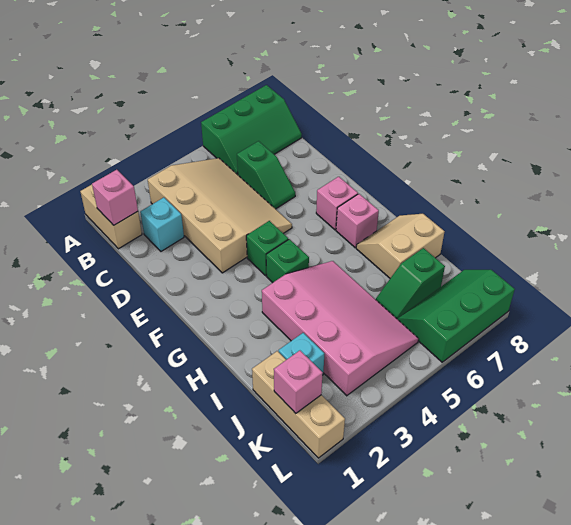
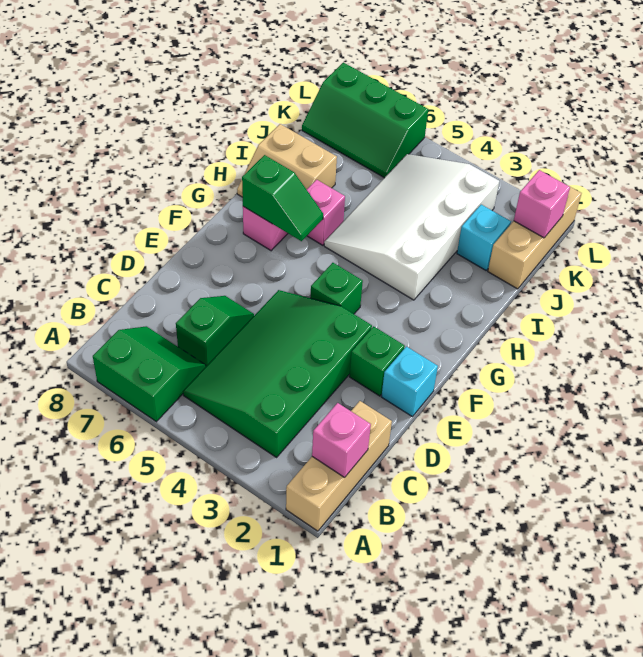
tan 1x2 brick [80,185,142,249] -> tan 1x3 brick [286,401,392,531]
green 2x3 slope [201,85,302,175] -> green 2x2 slope [93,326,206,422]
tan 3x4 slope [148,158,292,273] -> green 3x4 slope [183,290,372,457]
cyan 1x1 brick [140,198,184,251] -> cyan 1x1 brick moved to [382,346,438,416]
pink 1x1 brick [316,177,358,230] -> pink 1x1 brick moved to [307,180,345,245]
green 1x1 brick [266,239,309,283] -> green 1x1 brick moved to [349,326,405,396]
pink 3x4 slope [262,261,418,396] -> white 3x4 slope [324,154,499,300]
green 1x2 slope [376,248,445,319] -> green 1x2 slope moved to [242,155,323,241]

